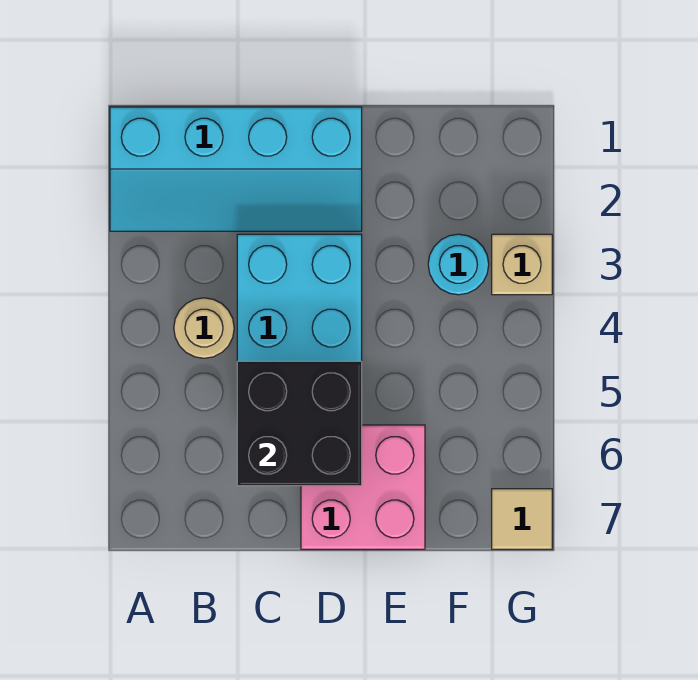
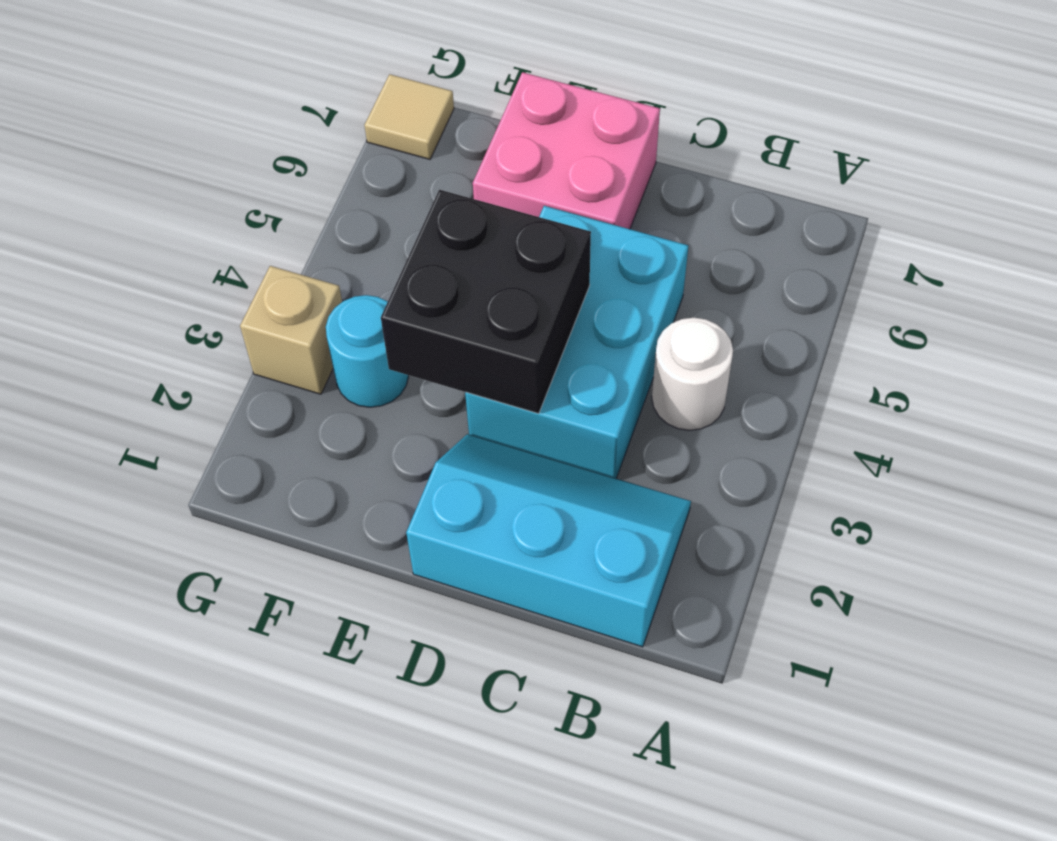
cyan 2x4 slope [110,107,362,231] -> cyan 2x3 slope [406,434,691,647]
tan 1x1 round brick [174,298,234,358] -> white 1x1 round brick [652,318,733,430]
black 2x2 brick [237,361,362,486] -> black 2x2 brick moved to [381,190,591,414]

